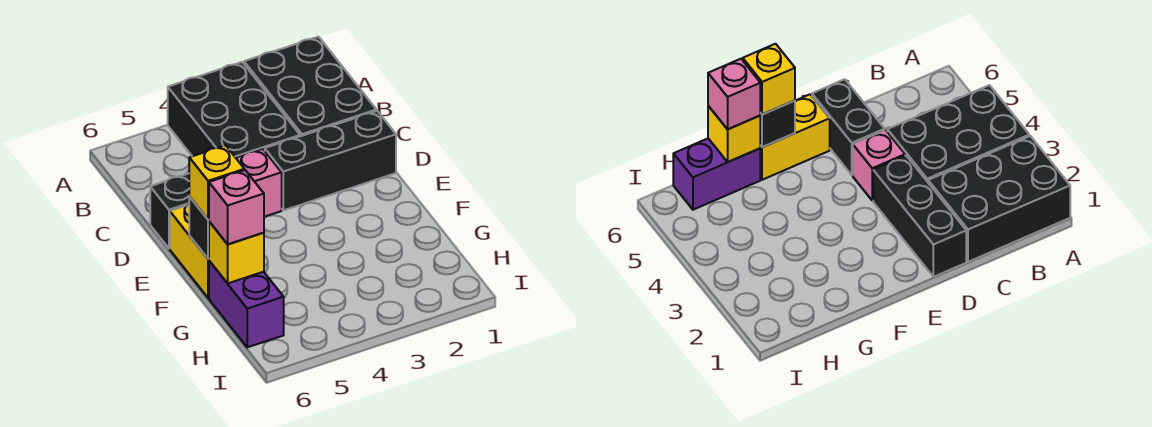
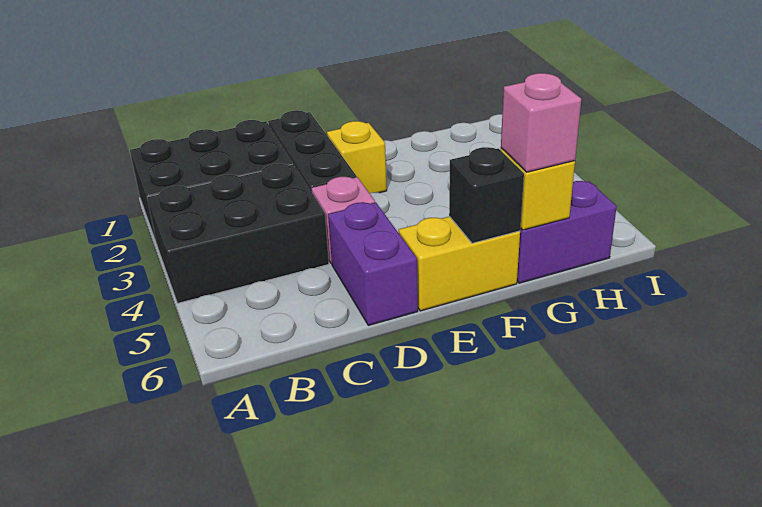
black 1x2 brick [150,174,190,248] -> purple 1x2 brick [328,202,418,325]
yellow 1x1 brick [189,145,244,220] -> yellow 1x1 brick moved to [327,121,387,193]

